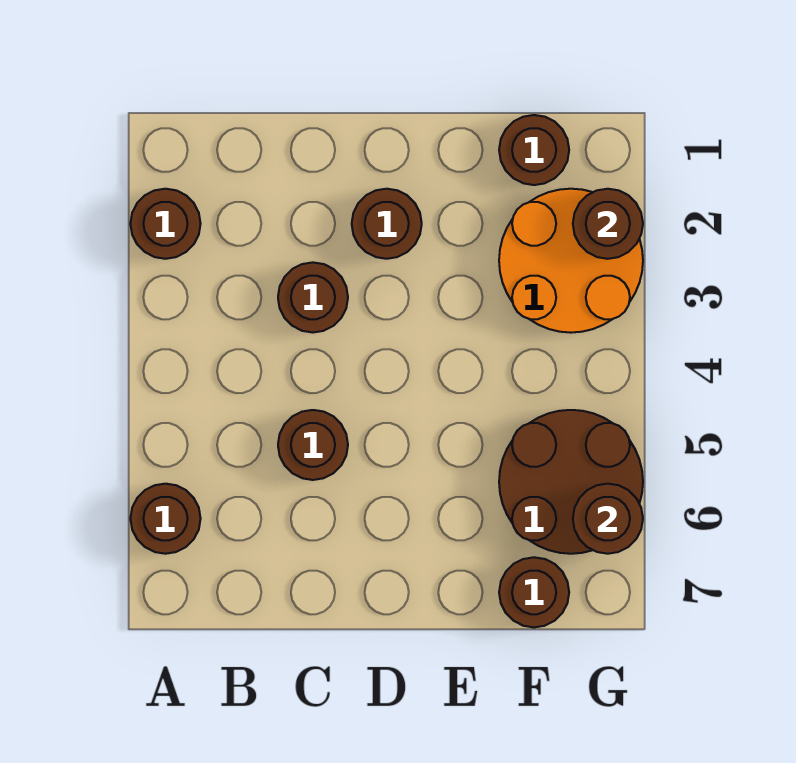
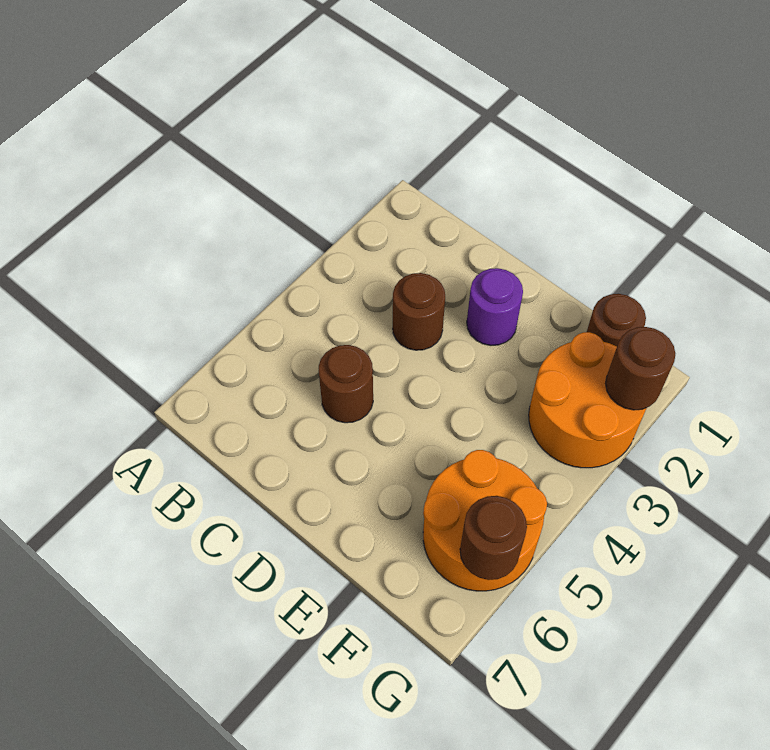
brown 1x1 round brick [130,189,201,259] -> none
brown 1x1 round brick [130,484,201,554] -> none
brown 1x1 round brick [352,189,422,259] -> purple 1x1 round brick [467,268,523,345]
brown 2x2 round brick [499,410,643,554] -> orange 2x2 round brick [423,450,547,591]
brown 1x1 round brick [499,557,569,627] -> none

